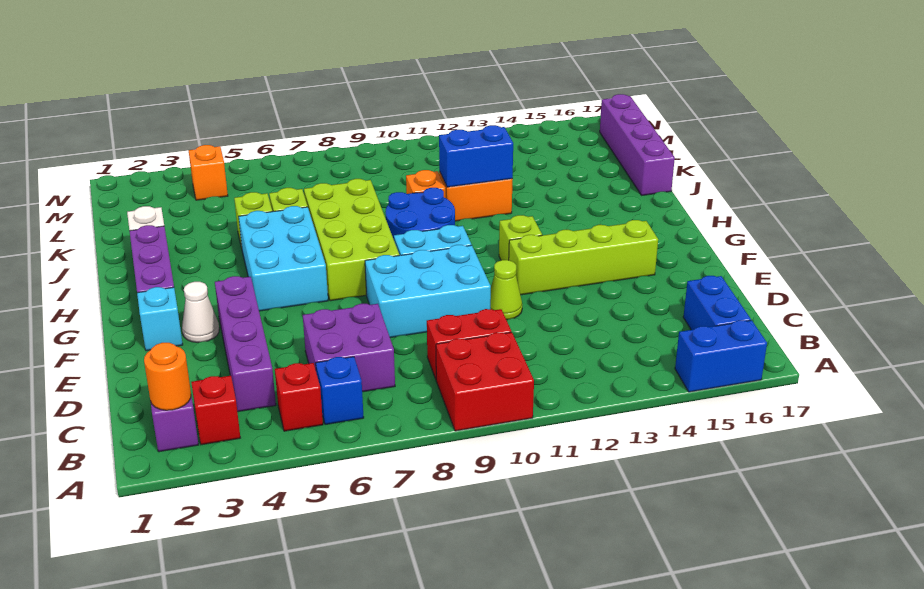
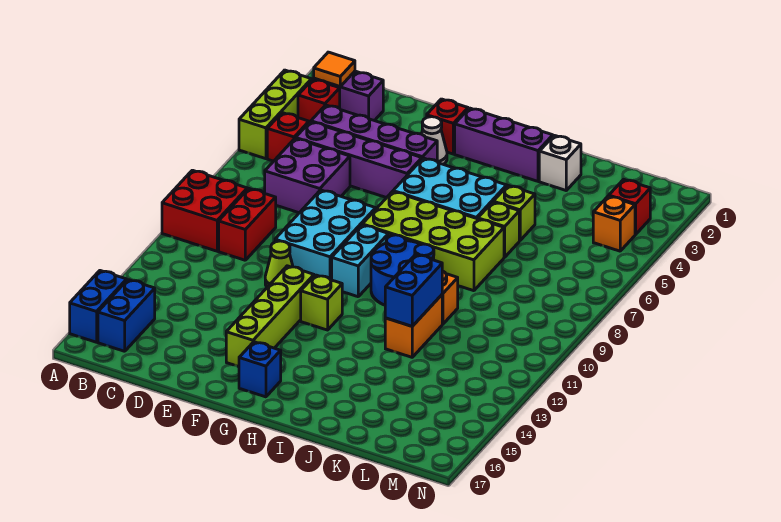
none -> lime 1x3 brick [239,70,311,159]
orange 1x1 round brick [144,343,191,410] -> orange 1x1 tile [314,52,355,87]
blue 1x1 brick [316,357,364,425] -> blue 1x1 brick moved to [239,342,281,397]
blue 1x2 brick [683,276,751,330] -> blue 1x2 brick turned to [98,280,155,351]
cyan 1x1 brick [137,287,183,351] -> red 1x1 brick [427,99,468,154]
purple 1x4 brick [600,94,675,195] -> purple 1x4 brick moved to [296,122,422,198]
none -> red 1x1 brick [609,179,650,235]

